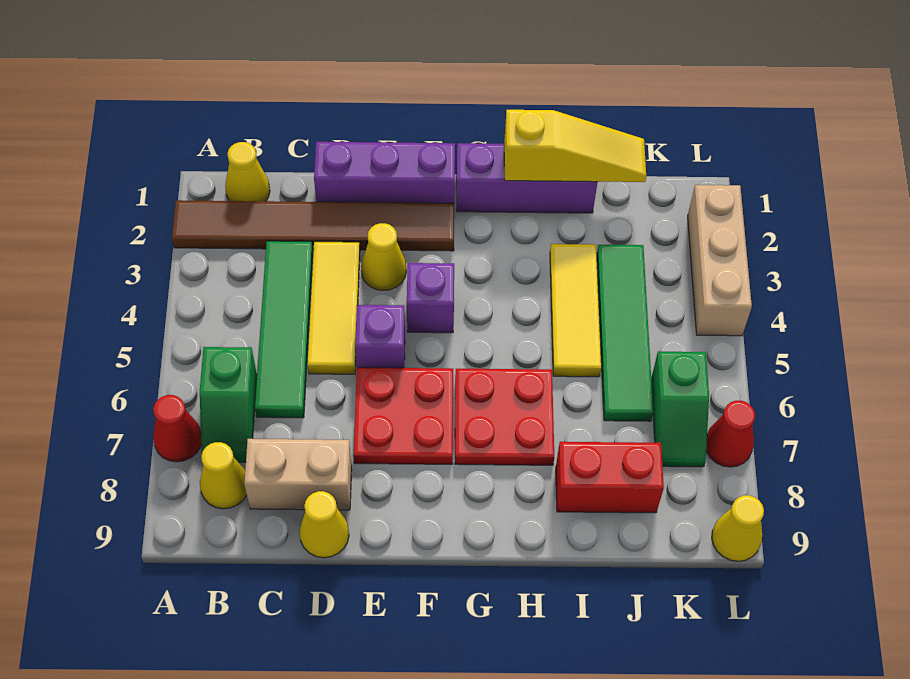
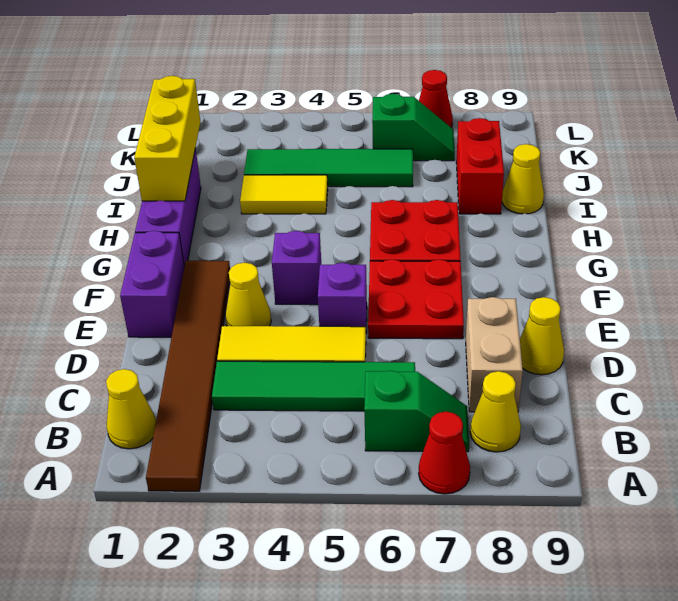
purple 1x3 brick [314,142,455,203] -> purple 1x2 brick [120,231,184,337]
yellow 1x3 slope [504,110,646,182] -> yellow 1x3 brick [134,76,200,201]
yellow 1x3 tile [550,244,601,377] -> yellow 1x2 tile [240,175,328,214]
tan 1x3 brick [688,185,752,336] -> none
yellow 1x1 cone [712,495,764,561] -> yellow 1x1 cone moved to [502,144,544,214]

